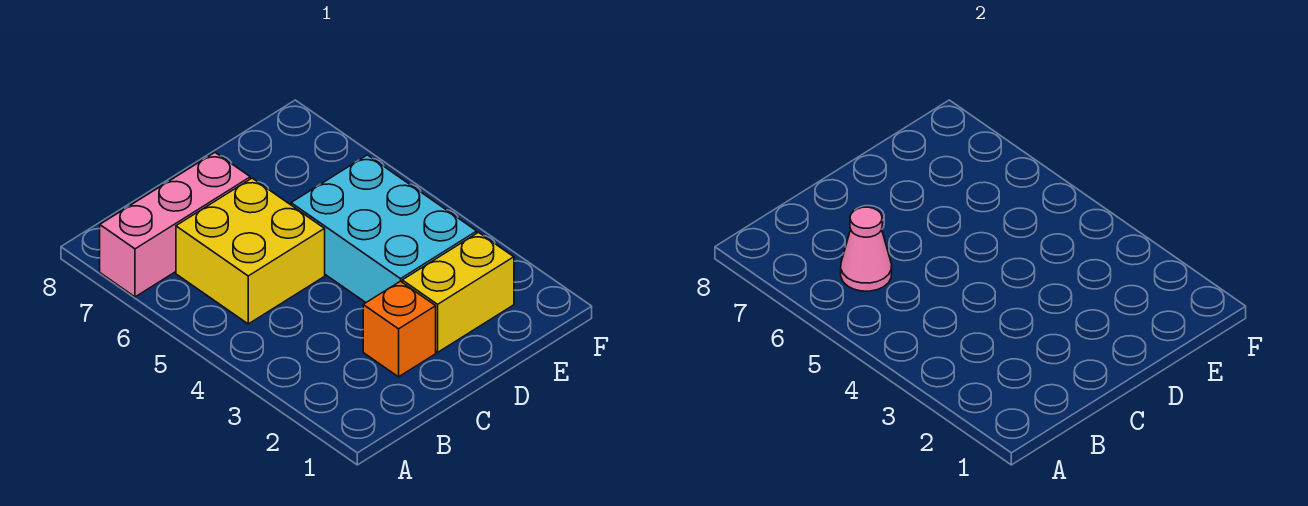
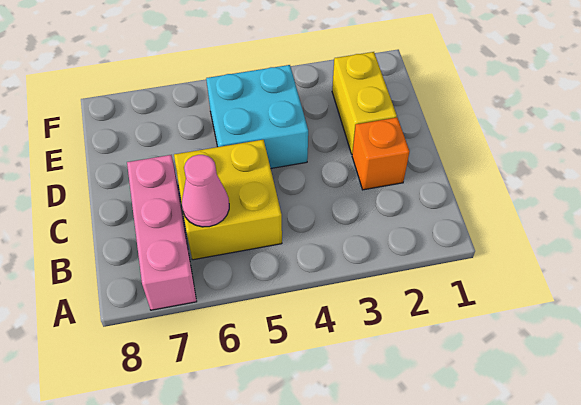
cyan 2x3 brick [291,155,477,302] -> cyan 2x2 brick [206,65,308,168]

